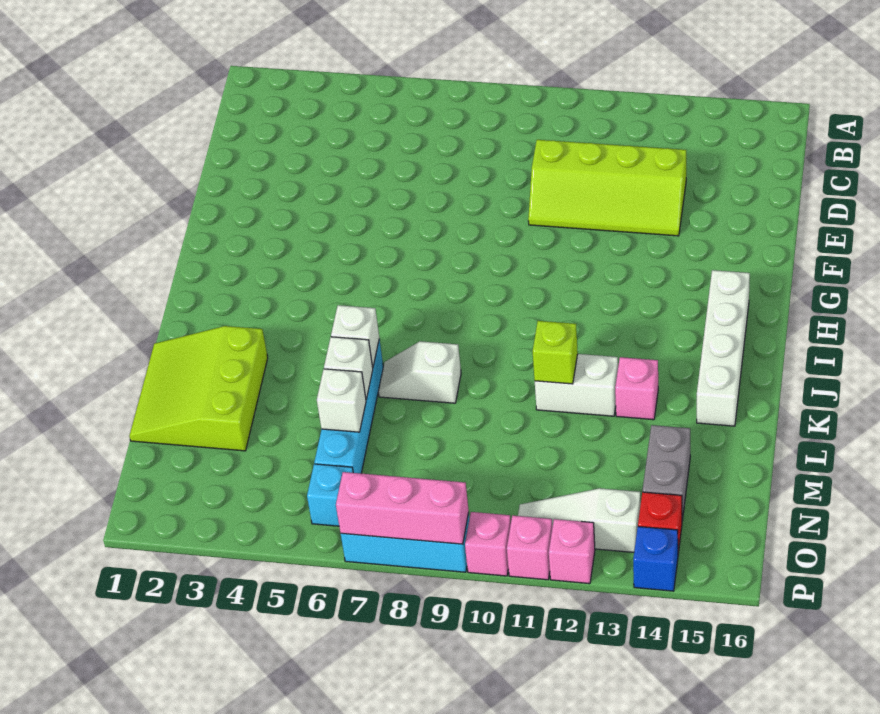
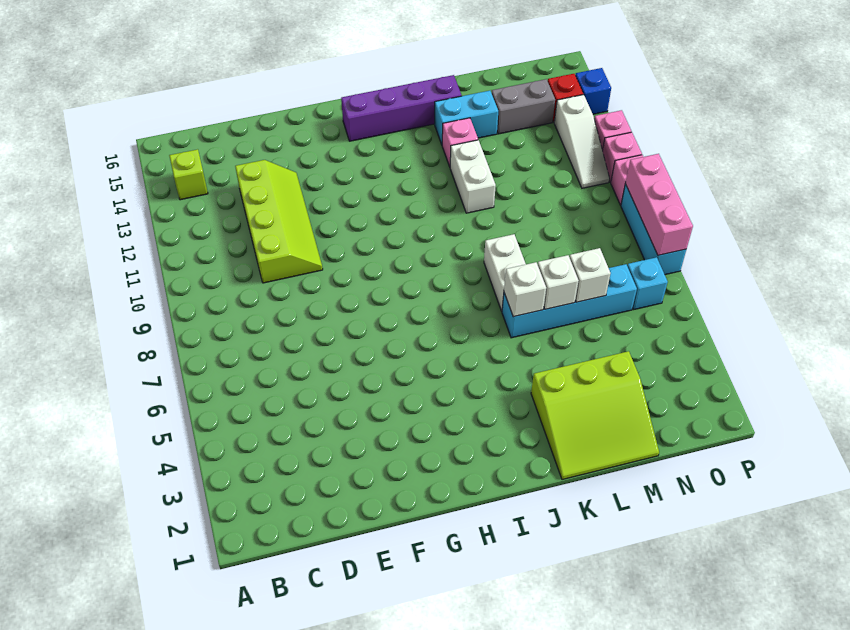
white 1x4 brick [697,270,750,426] -> purple 1x4 brick [341,75,462,141]
white 1x2 slope [378,341,461,403] -> white 1x2 brick [484,234,526,311]
lime 1x1 brick [533,321,578,384] -> lime 1x1 brick moved to [169,149,208,200]
none -> cyan 1x2 brick [435,91,498,145]

